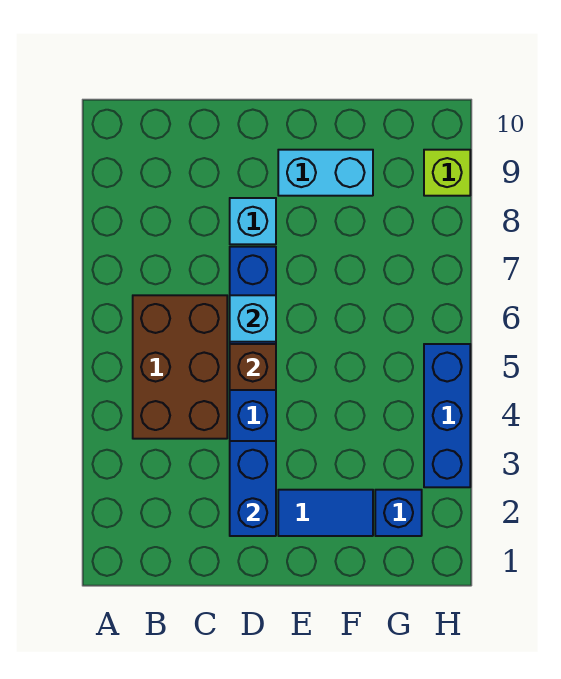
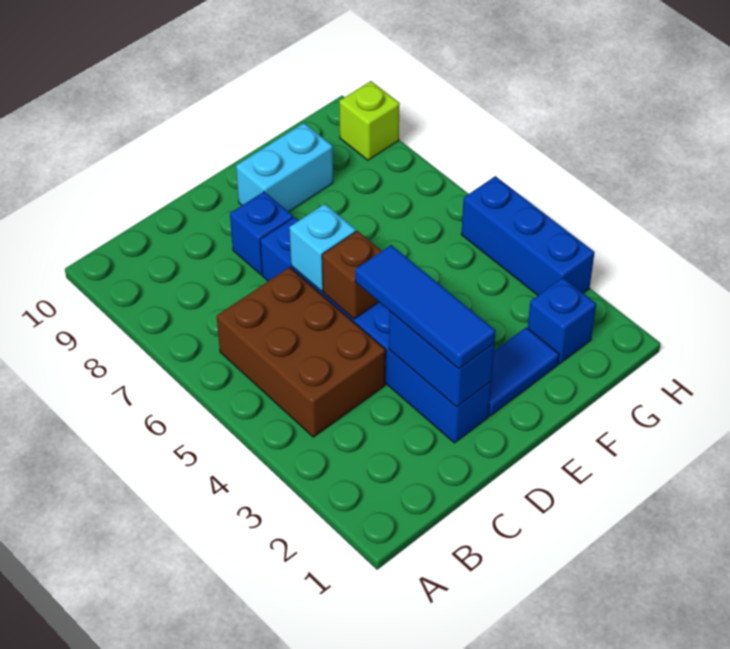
none -> blue 1x3 tile [355,245,496,369]
cyan 1x1 brick [230,198,276,244] -> blue 1x1 brick [230,192,293,275]

